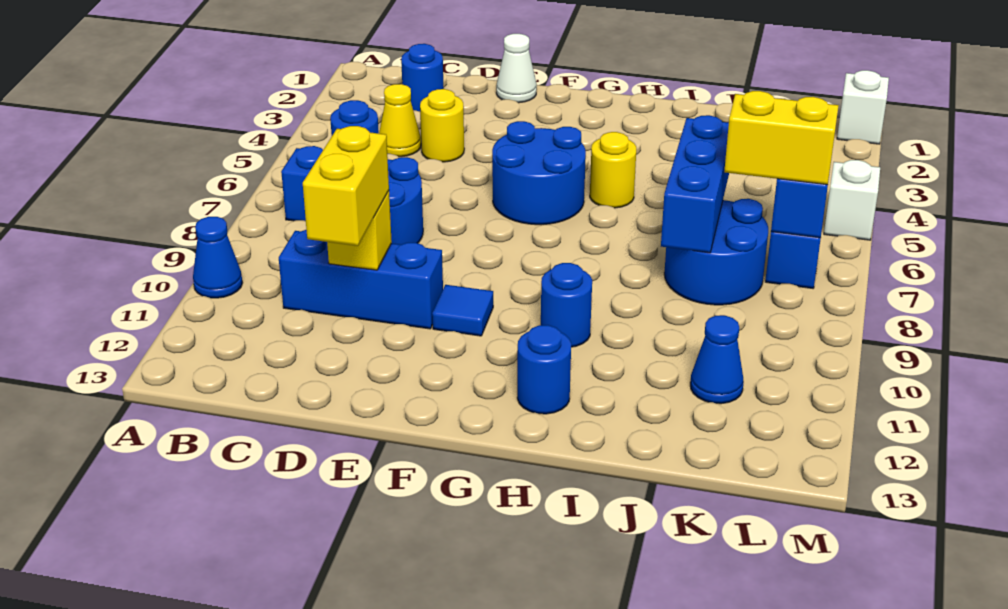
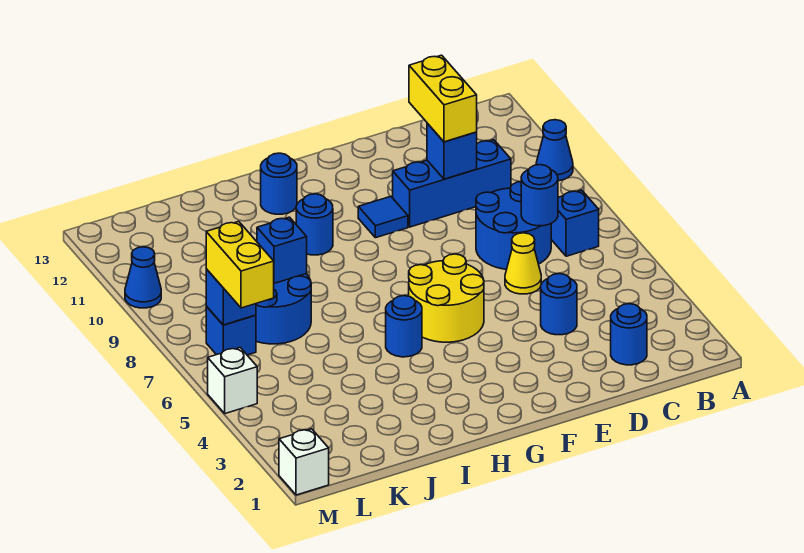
yellow 1x1 cone [379,84,421,157] -> yellow 1x1 cone moved to [505,233,541,294]
yellow 1x1 round brick [420,89,464,162] -> blue 1x1 round brick [541,274,577,335]
yellow 1x1 brick [327,191,392,270] -> blue 1x1 brick [427,123,477,179]
white 1x1 cone [496,34,537,103] -> none
blue 2x2 round brick [492,121,586,225] -> yellow 2x2 round brick [409,254,484,342]
yellow 1x1 round brick [590,132,636,208] -> blue 1x1 round brick [386,296,422,357]
blue 1x3 brick [661,115,729,253] -> blue 1x1 brick [257,217,307,283]
yellow 1x2 brick [724,91,839,185] -> yellow 1x2 brick turned to [206,221,274,308]
blue 1x1 cone [690,315,744,404] -> blue 1x1 cone moved to [125,247,161,308]

